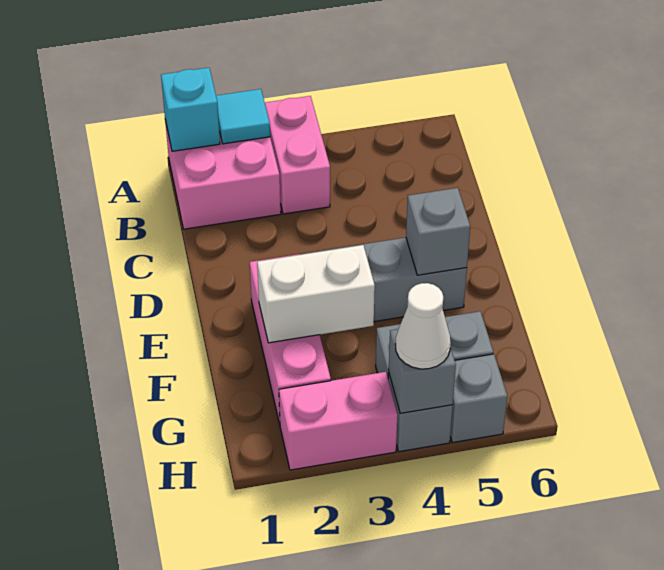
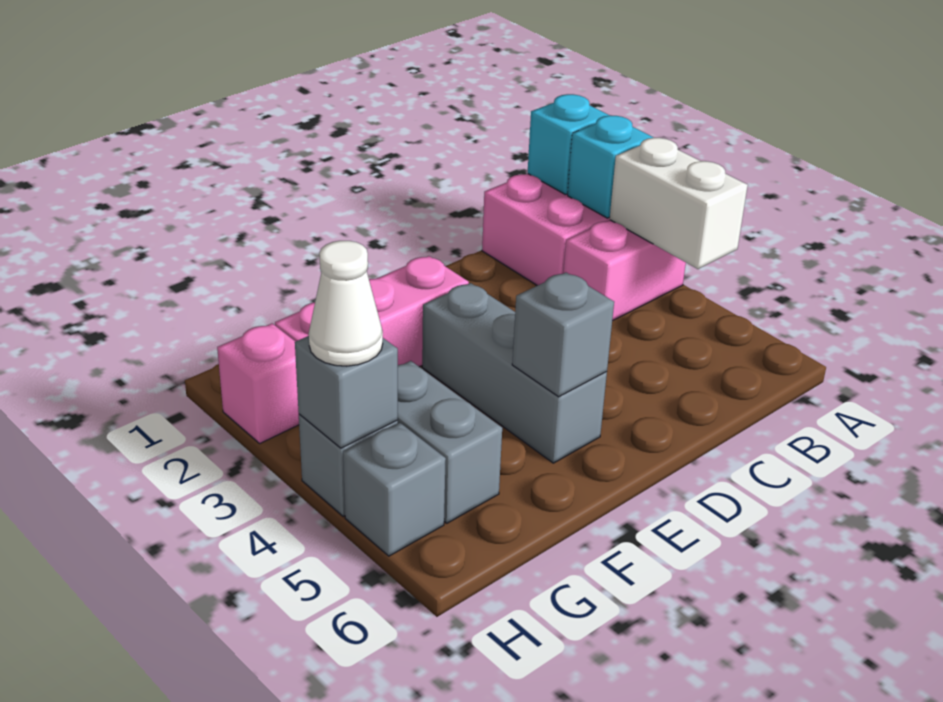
cyan 1x1 tile [216,89,270,144] -> cyan 1x1 brick [568,115,653,218]
white 1x2 brick [257,245,375,343] -> white 1x2 brick moved to [610,138,748,269]
pink 1x2 brick [279,372,398,470] -> pink 1x1 brick [217,324,299,443]

